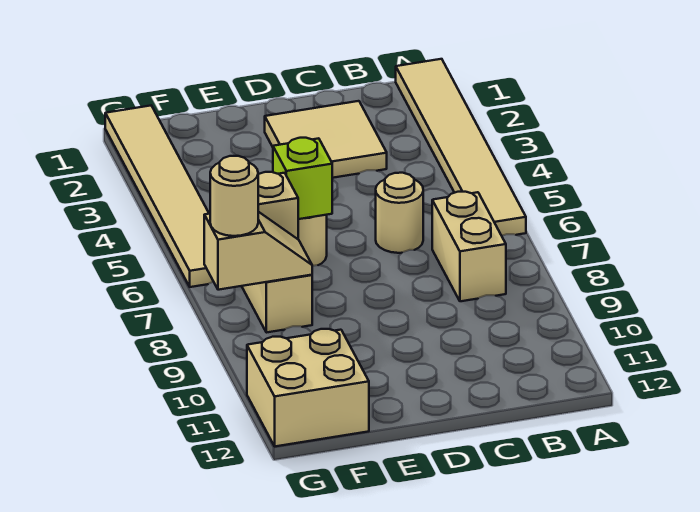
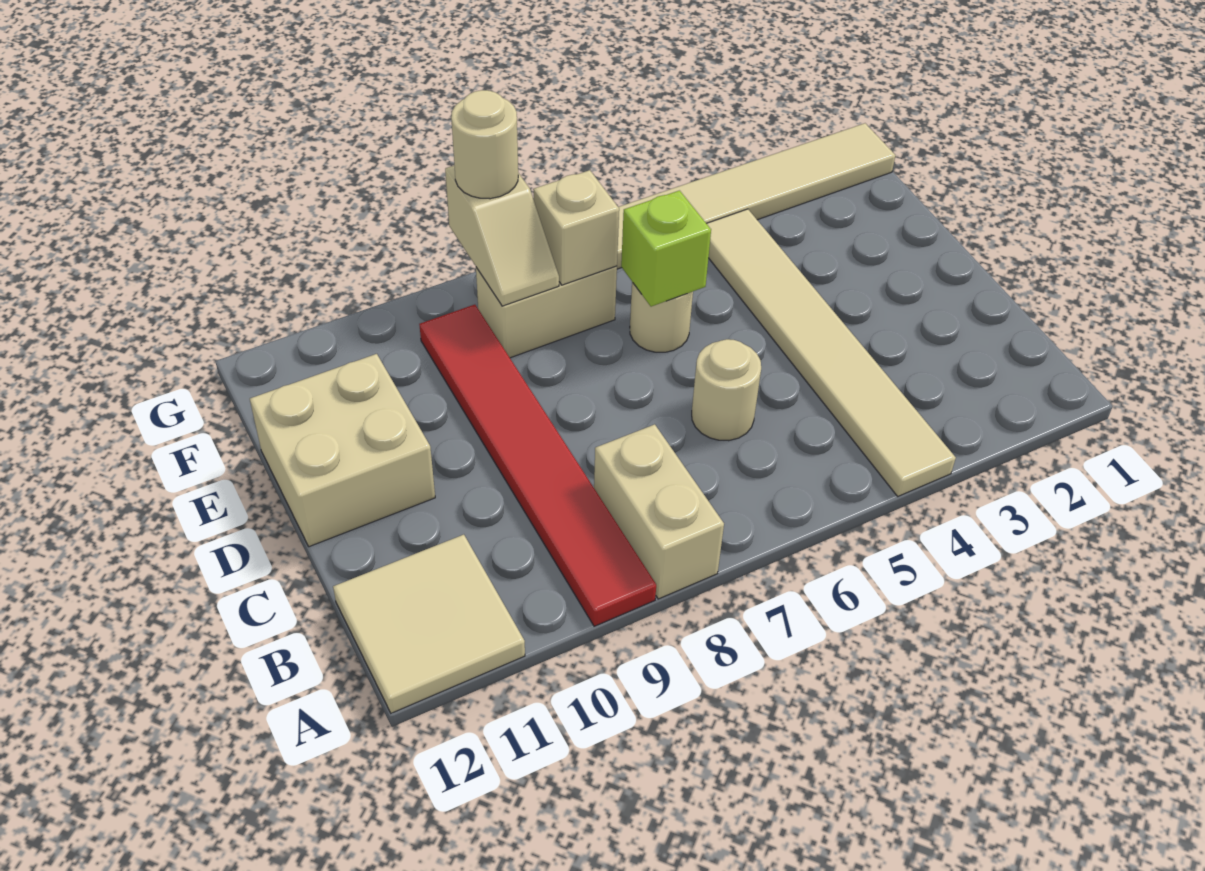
tan 1x6 tile [396,59,526,236] -> tan 1x6 tile turned to [706,209,956,496]
none -> red 1x6 tile [419,305,656,626]
tan 1x2 brick [432,192,506,301] -> tan 1x2 brick turned to [594,424,724,599]
tan 2x2 tile [265,101,387,178] -> tan 2x2 tile moved to [333,535,525,713]
tan 2x2 brick [247,329,369,446] -> tan 2x2 brick moved to [250,354,435,547]

